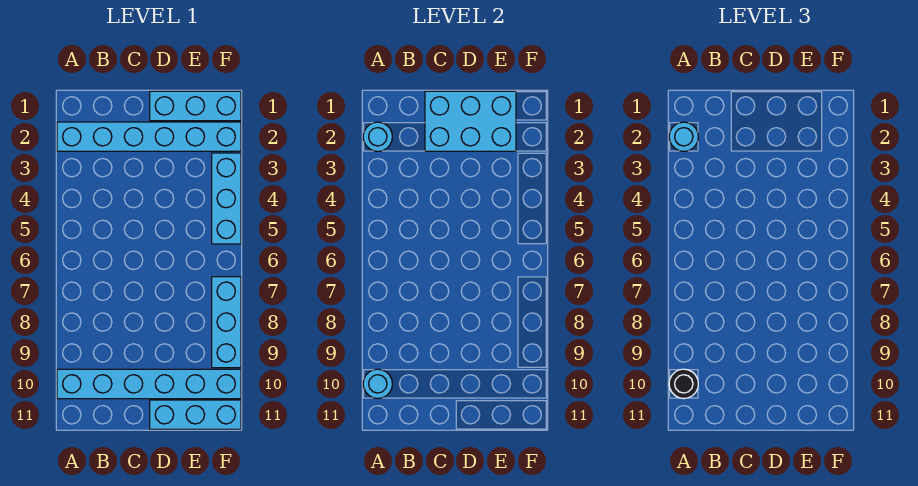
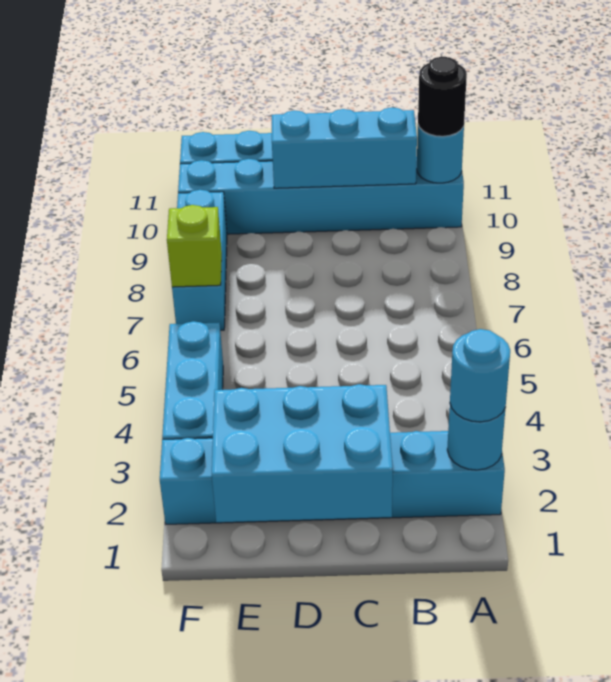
cyan 1x3 brick [150,91,241,121] -> cyan 1x3 brick moved to [272,107,417,188]
none -> lime 1x1 brick [167,205,222,287]

